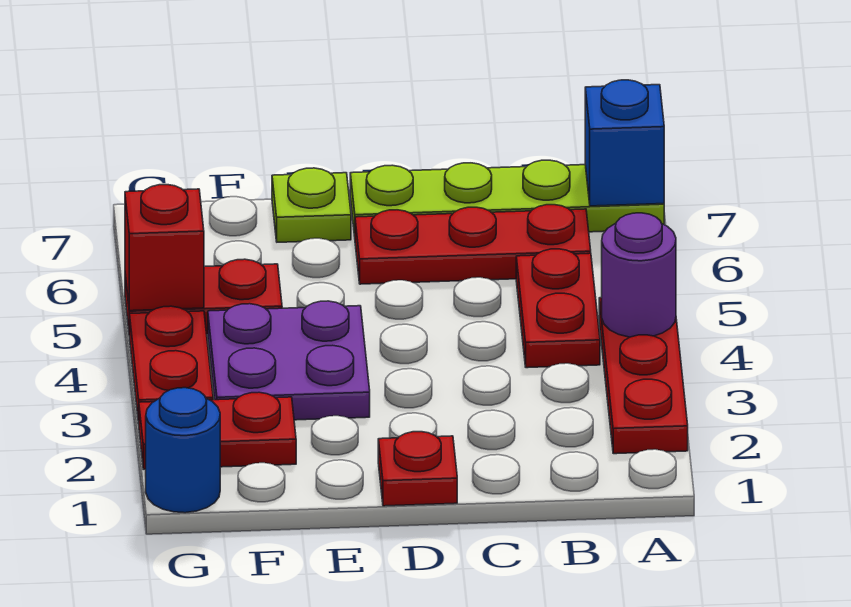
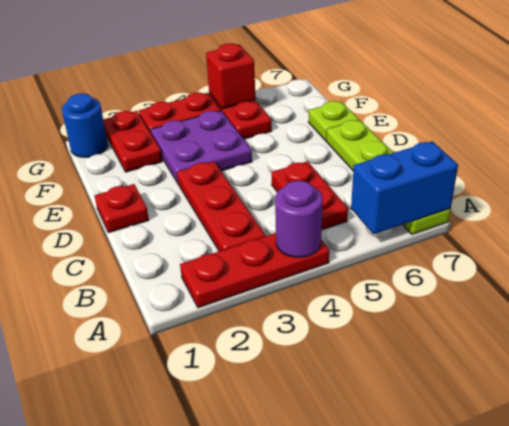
blue 1x1 brick [585,80,664,206] -> blue 1x2 brick [351,141,458,234]
red 1x2 plate [516,249,600,368] -> red 1x2 plate turned to [271,161,348,230]
red 1x3 plate [355,205,591,284] -> red 1x3 plate moved to [177,161,266,251]

